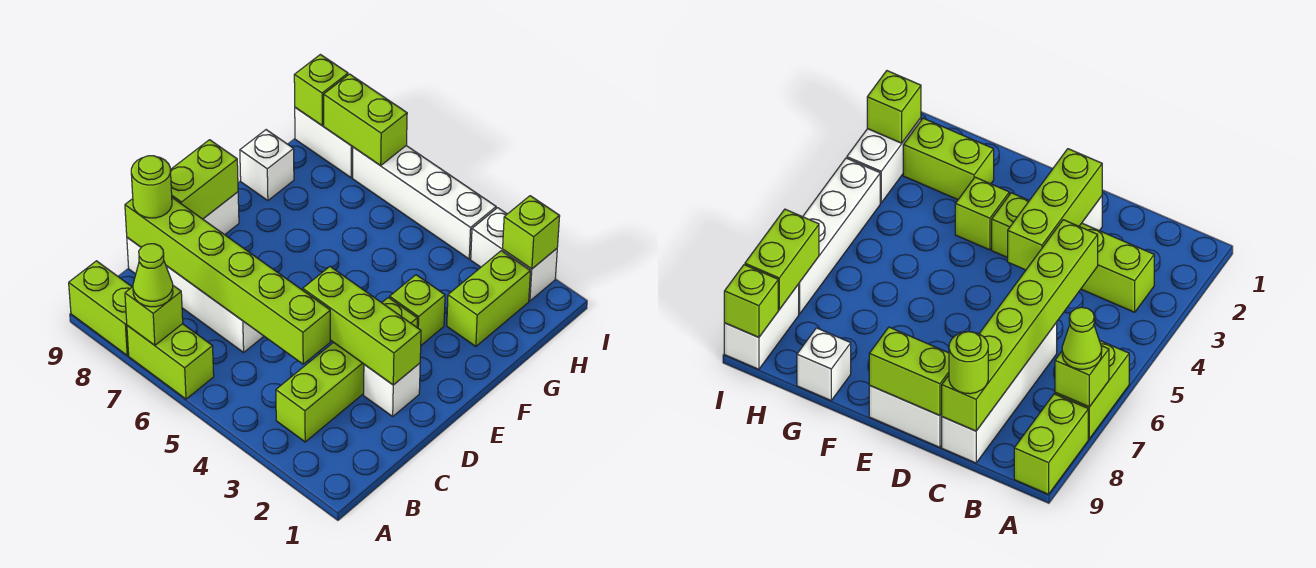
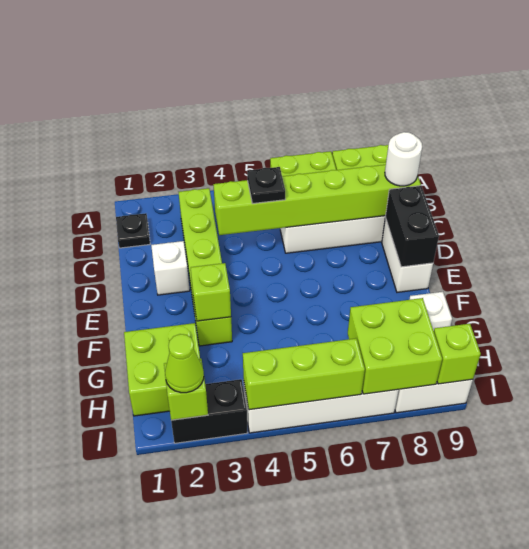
lime 1x1 brick [125,286,183,345] -> lime 1x1 brick moved to [191,263,231,321]
lime 1x1 cone [133,244,173,307] -> lime 1x1 cone moved to [165,334,204,393]
none -> black 1x1 plate [116,213,150,248]
none -> black 1x1 plate [247,167,285,204]
lime 1x1 round brick [131,156,172,218] -> white 1x1 round brick [385,132,422,186]
lime 1x3 brick [303,267,421,385] -> lime 1x3 brick moved to [243,338,365,410]
lime 1x2 brick [171,140,238,219] -> black 1x2 brick [385,186,439,267]
lime 1x2 brick [447,251,530,346] -> lime 2x2 brick [124,323,200,416]
white 1x2 brick [471,208,557,301] -> black 1x2 brick [171,379,248,443]
lime 1x2 brick [324,74,407,166] -> lime 2x2 brick [348,298,442,394]

